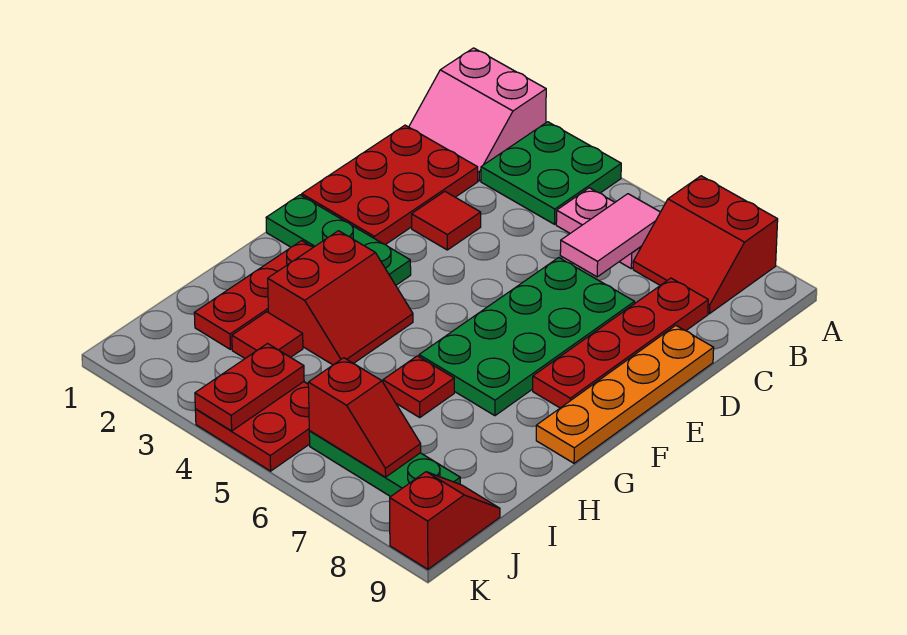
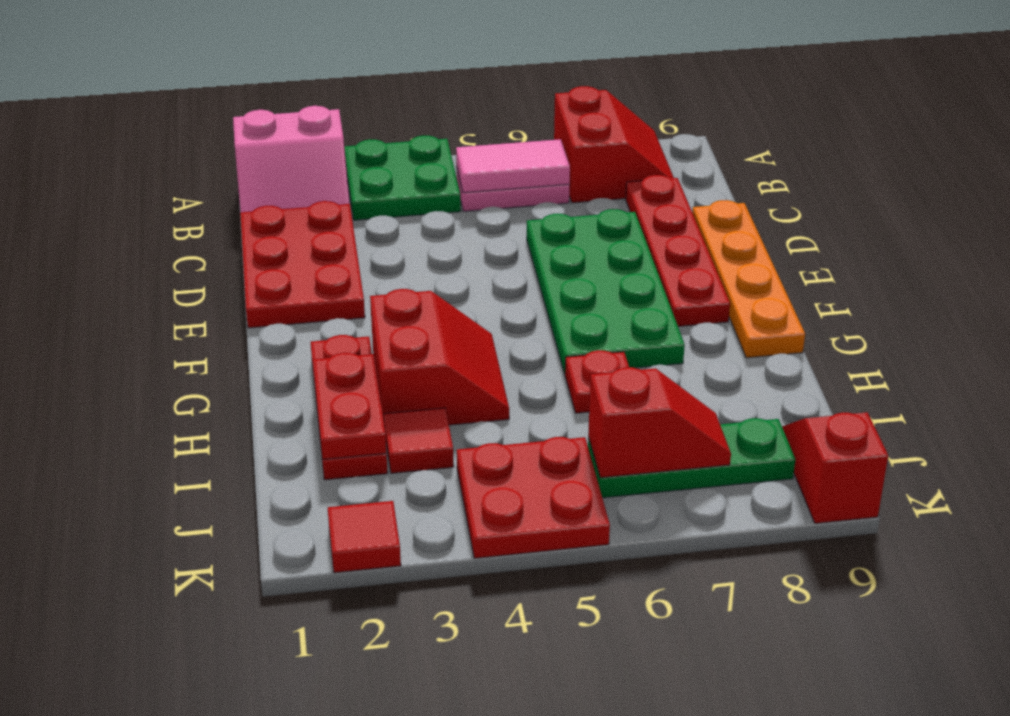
red 2x2 slope [633,176,778,314] -> red 2x2 slope turned to [554,86,674,203]
pink 1x2 tile [560,194,660,277] -> pink 1x2 tile turned to [456,139,570,193]
red 1x1 tile [412,191,481,250] -> red 1x1 tile moved to [328,501,401,573]
green 1x3 plate [266,195,411,285] -> none
red 1x2 plate [195,344,304,431] -> red 1x2 plate moved to [313,353,386,459]

